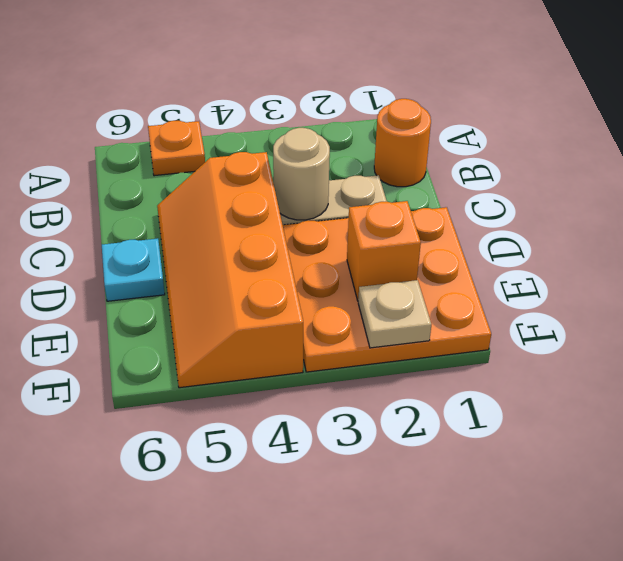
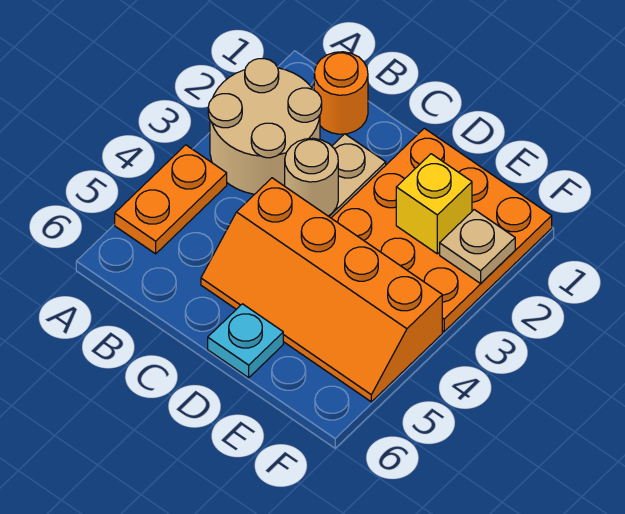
none -> tan 2x2 round brick [208,59,322,194]
orange 1x1 plate [148,121,205,176] -> orange 1x2 plate [115,145,227,254]
orange 1x1 brick [347,201,421,300] -> yellow 1x1 brick [396,154,472,254]

